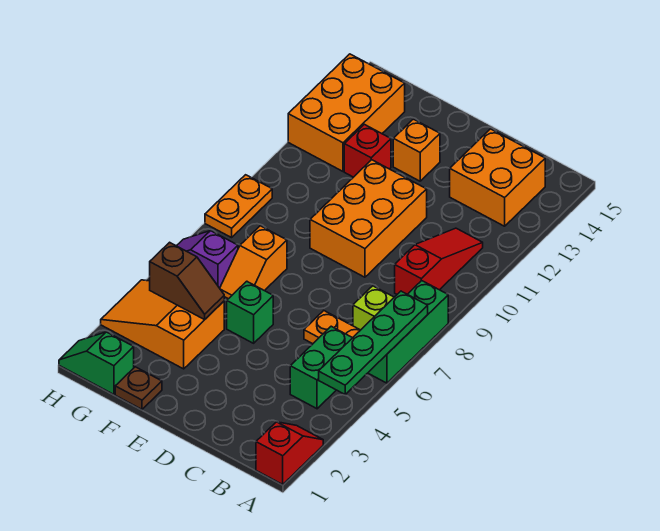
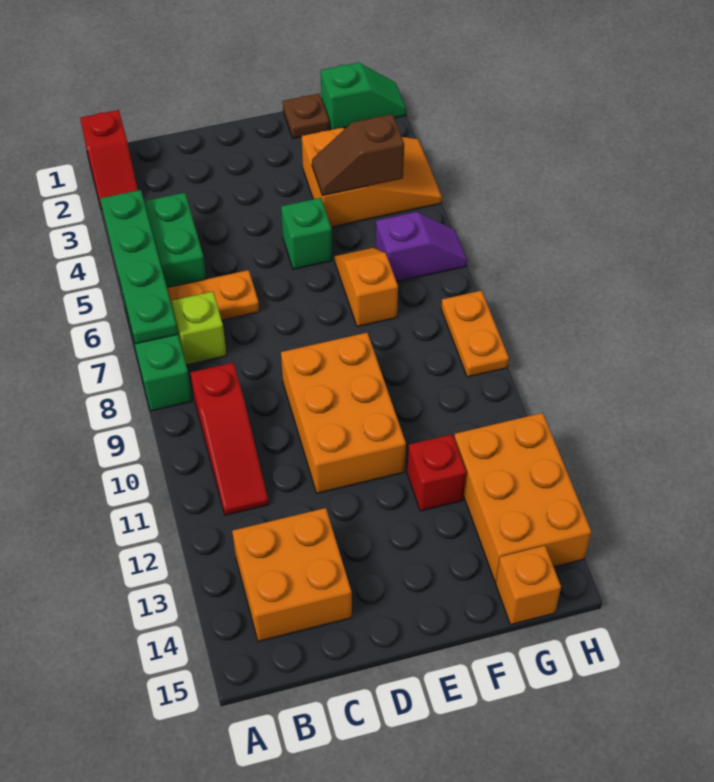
orange 1x1 brick [393,119,440,181] -> orange 1x1 brick moved to [496,546,561,625]

